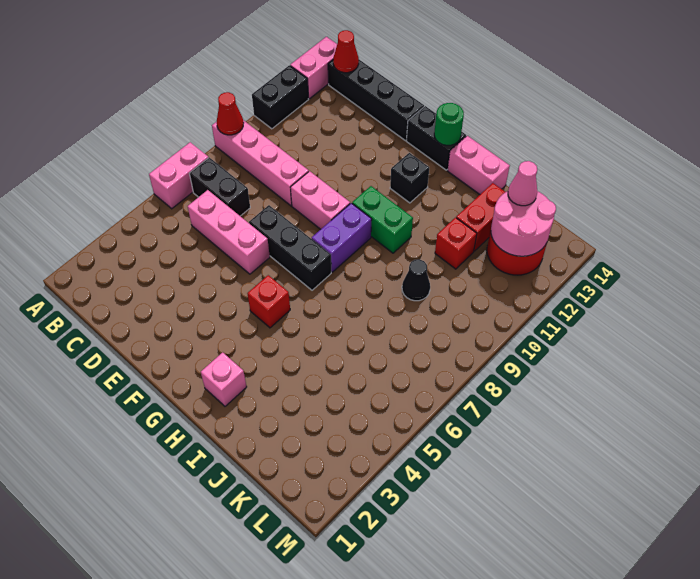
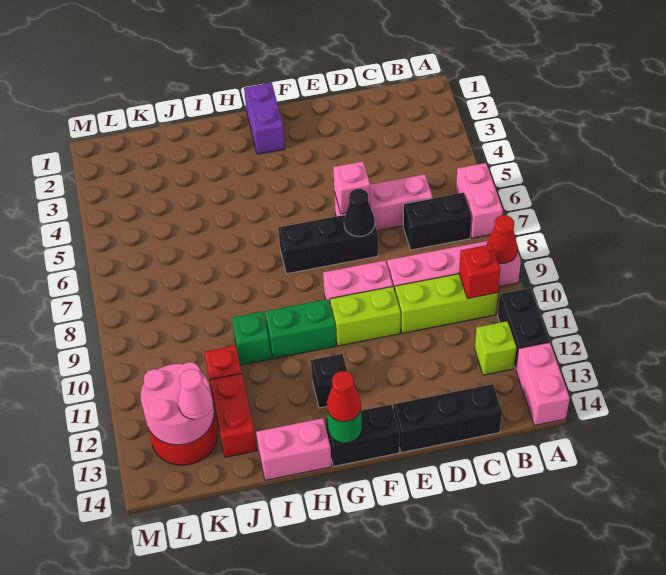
none -> lime 1x3 brick [395,274,498,333]
none -> lime 1x1 brick [475,321,516,375]
black 1x4 brick [328,60,424,140] -> black 1x3 brick [393,384,502,453]
red 1x1 cone [333,30,359,73] -> red 1x1 cone moved to [327,371,361,422]
none -> lime 1x2 brick [330,287,401,346]
red 1x1 brick [247,275,290,328] -> red 1x1 brick moved to [459,244,500,299]
purple 1x2 brick [312,203,372,272] -> purple 1x2 brick moved to [244,83,285,154]
pink 1x1 brick [201,352,247,406] -> pink 1x1 brick moved to [333,161,371,214]
none -> green 1x1 brick [232,312,271,365]
black 1x1 cone [402,259,430,301] -> black 1x1 cone moved to [344,189,375,236]

